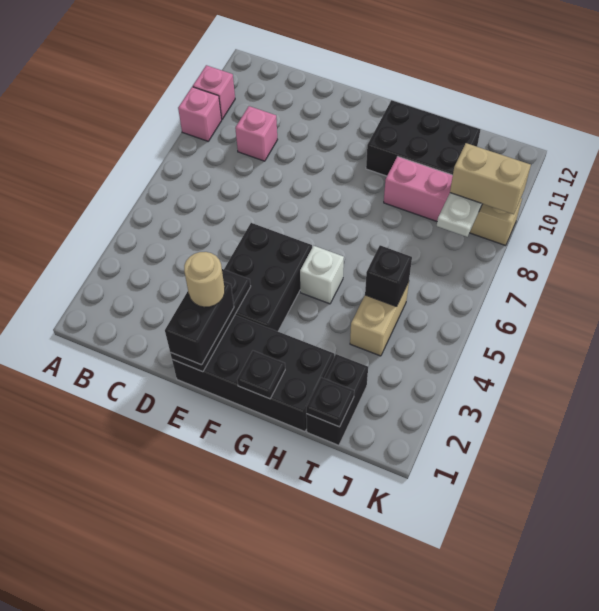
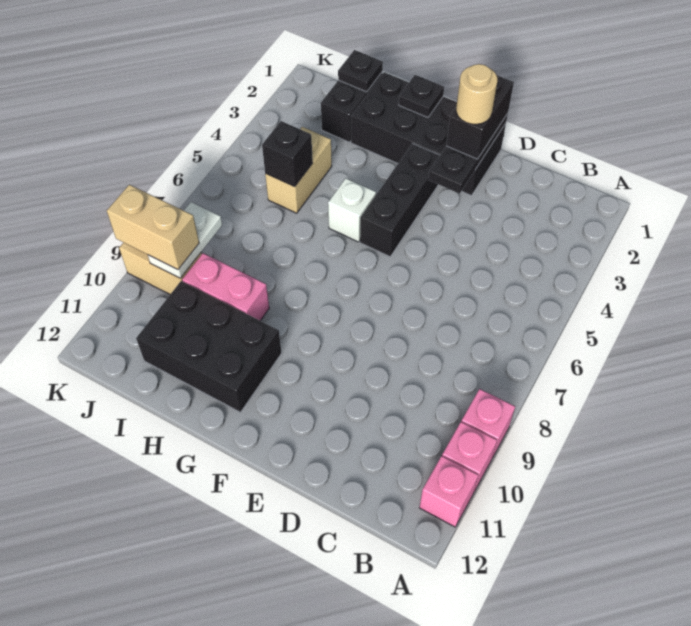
pink 1x1 brick [235,106,278,161] -> pink 1x1 brick moved to [420,456,478,527]
black 2x3 brick [224,223,312,331] -> black 1x3 brick [360,143,440,257]

